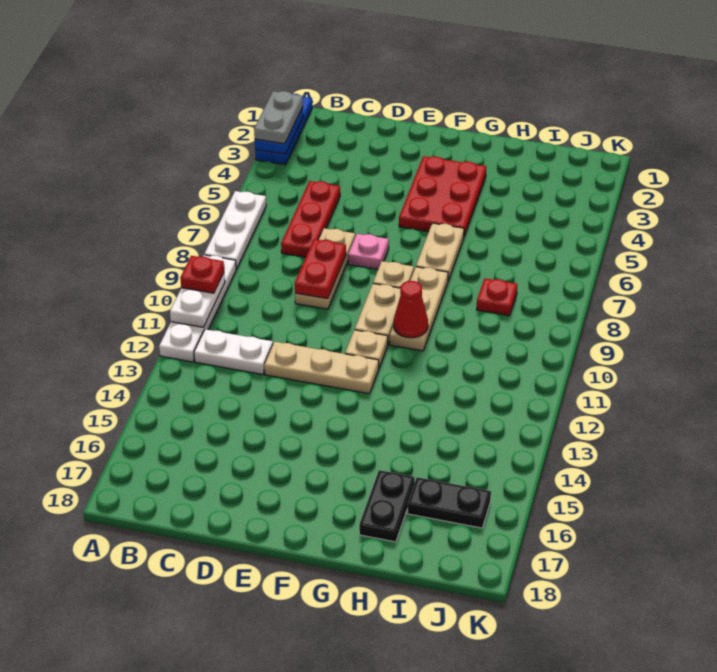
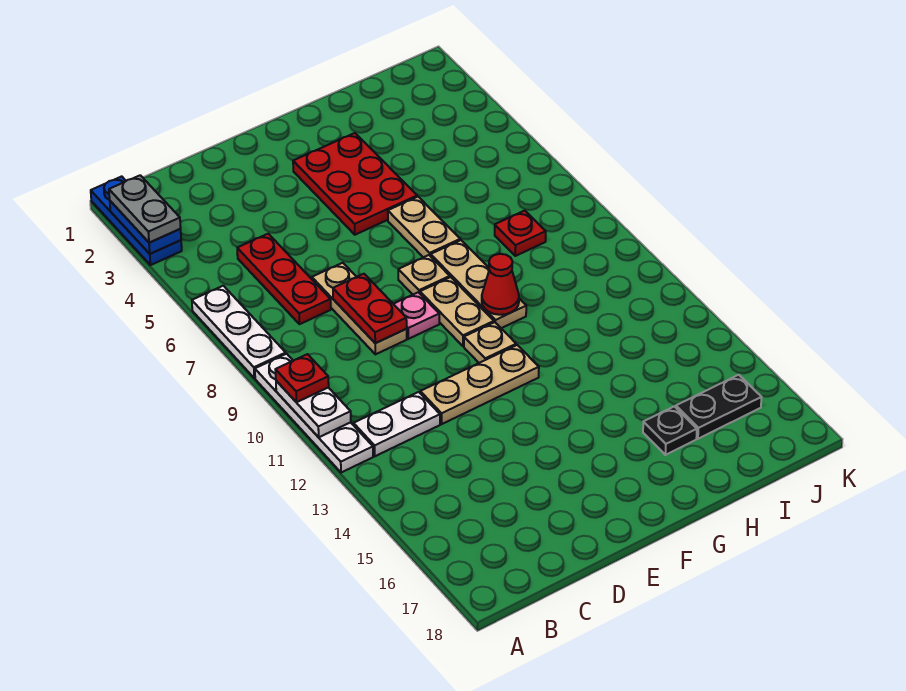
pink 1x1 plate [348,234,389,269] -> pink 1x1 plate moved to [394,292,439,339]
black 1x2 plate [359,470,415,542] -> black 1x1 plate [643,406,697,455]

